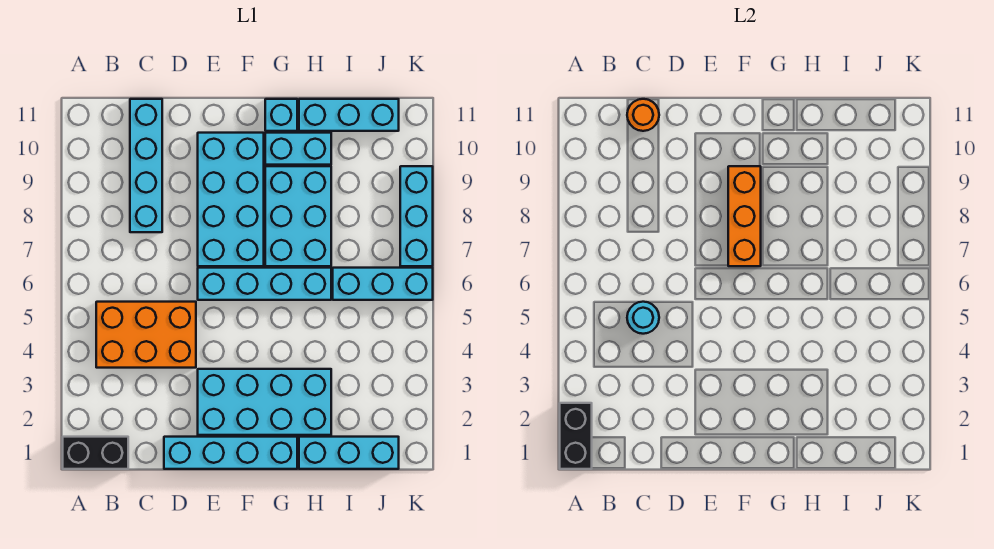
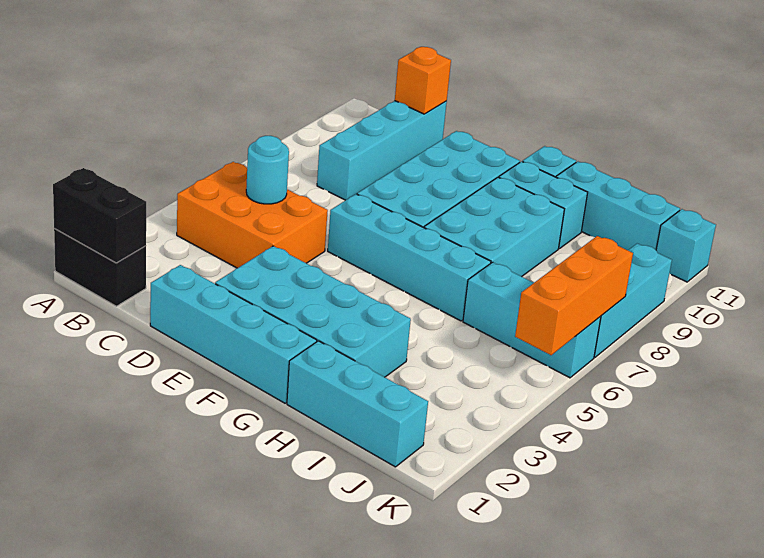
black 1x2 brick [560,403,592,469] -> black 1x2 brick turned to [53,168,146,263]
orange 1x1 round brick [627,99,659,131] -> orange 1x1 brick [395,47,451,114]
orange 1x3 brick [728,166,761,266] -> orange 1x3 brick moved to [515,236,633,355]
none -> cyan 1x1 brick [656,209,716,282]

